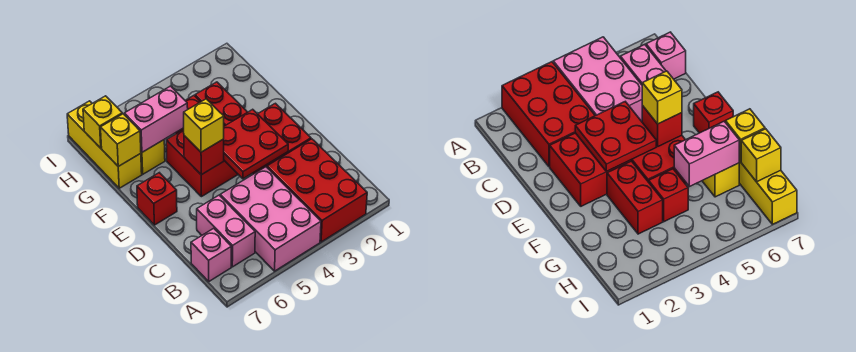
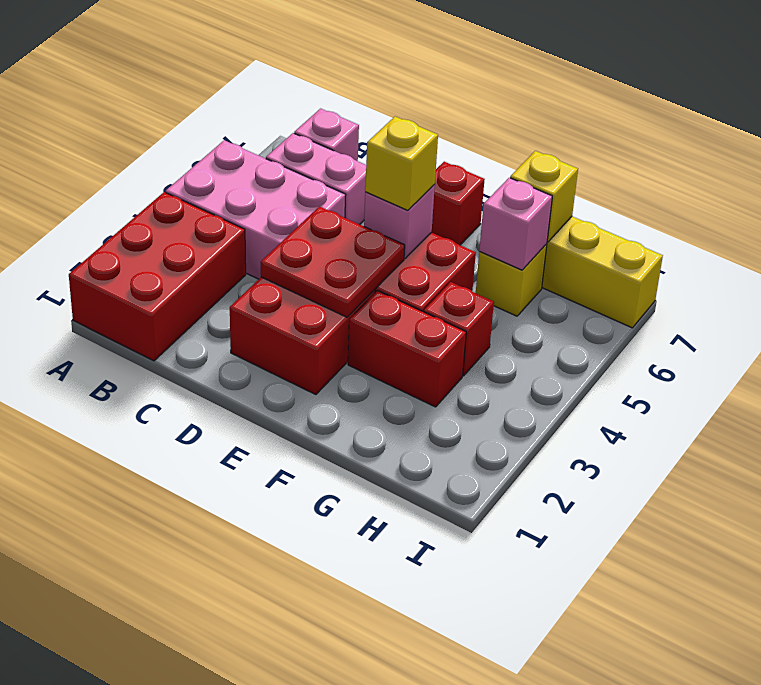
red 2x3 brick [267,139,367,242] -> red 2x3 brick turned to [69,192,246,361]
red 1x1 brick [184,136,224,175] -> pink 1x1 brick [364,184,435,258]
pink 1x2 brick [124,86,188,152] -> pink 1x1 brick [479,178,552,270]
yellow 1x1 brick [83,96,122,148] -> none

